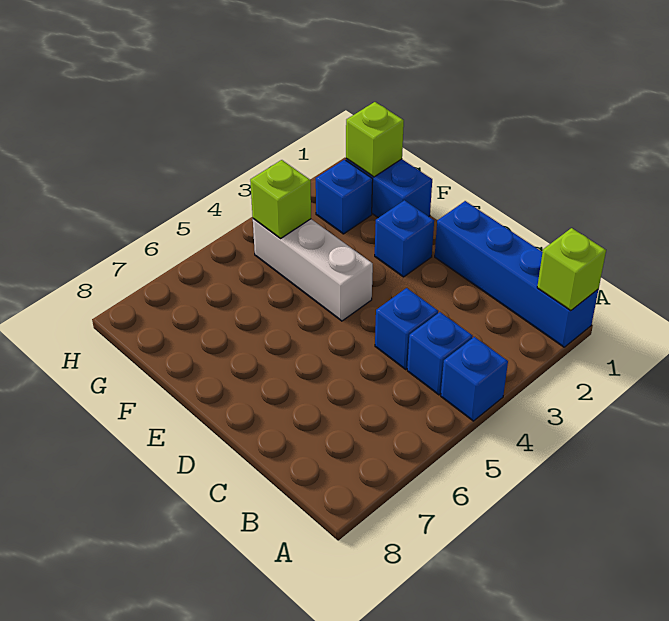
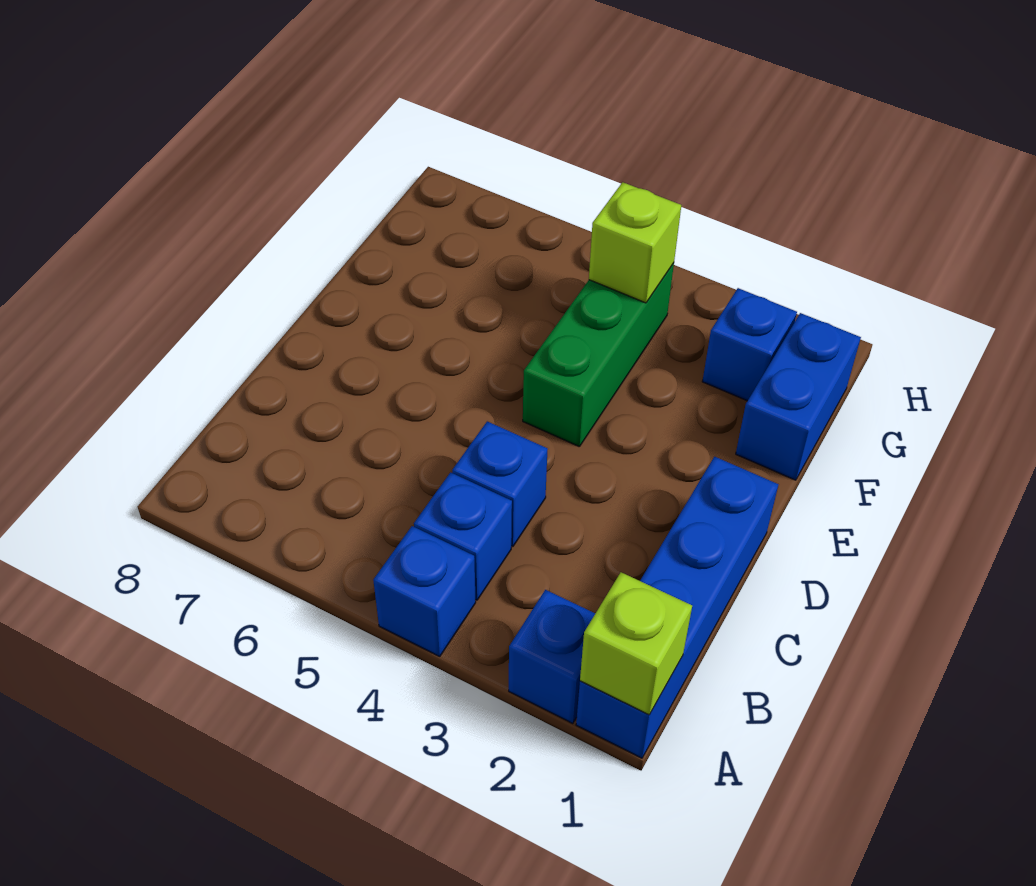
blue 1x1 brick [375,200,434,277] -> blue 1x1 brick moved to [509,590,595,723]
white 1x3 brick [253,219,373,321] -> green 1x3 brick [523,263,674,447]
lime 1x1 brick [346,102,404,177] -> none

